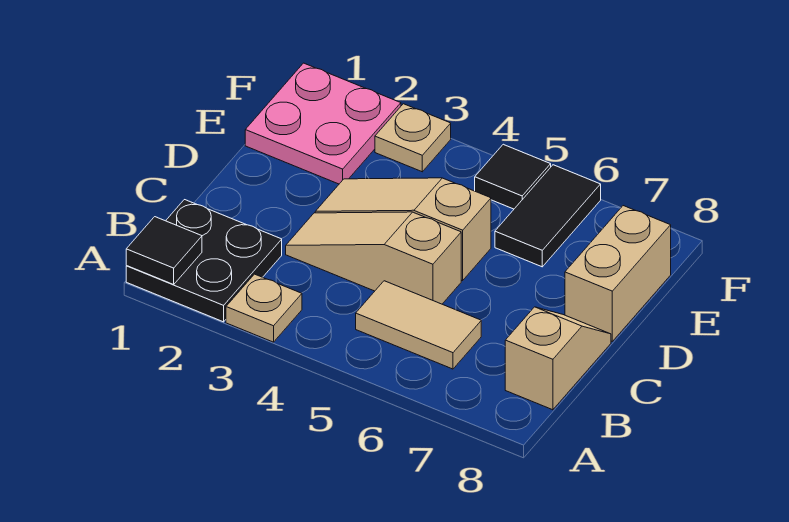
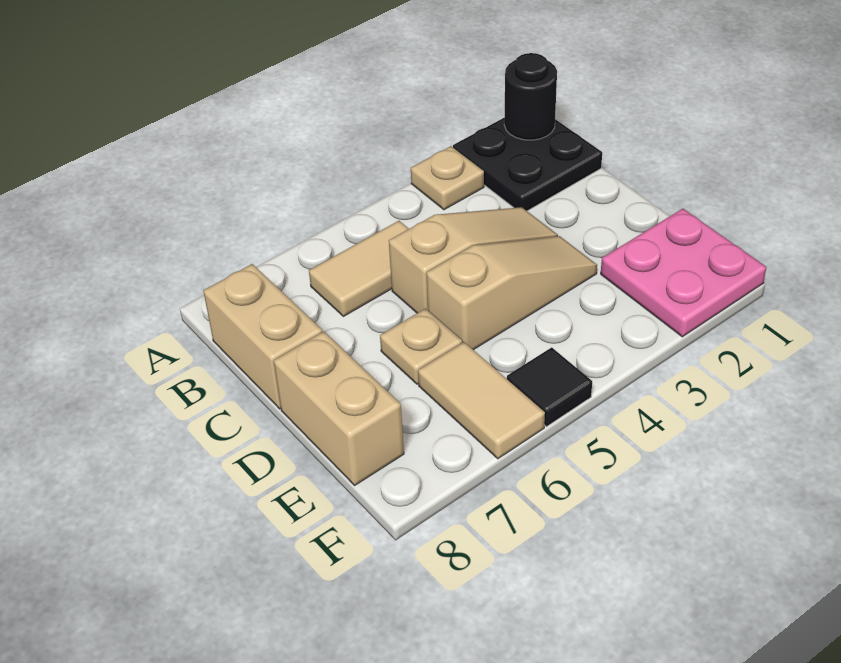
black 1x1 tile [126,217,202,284] -> black 1x1 round brick [504,53,557,140]
tan 1x2 slope [505,307,611,410] -> tan 1x2 brick [203,264,322,409]
black 1x2 tile [495,165,601,267] -> tan 1x2 tile [418,342,545,459]
tan 1x1 plate [375,104,451,172] -> tan 1x1 plate moved to [380,309,462,384]

